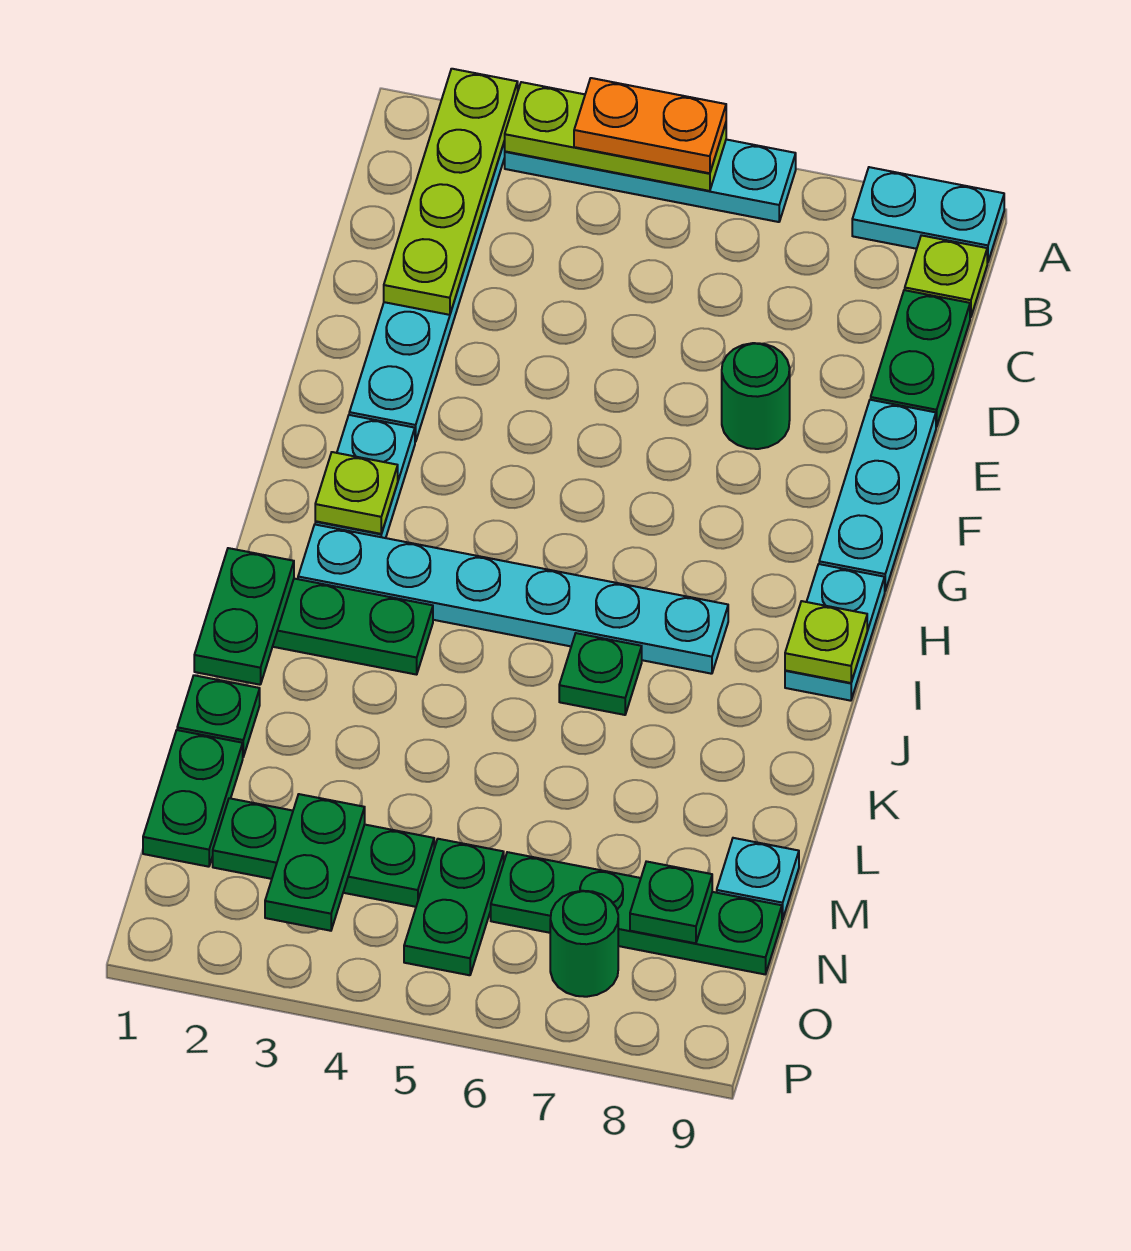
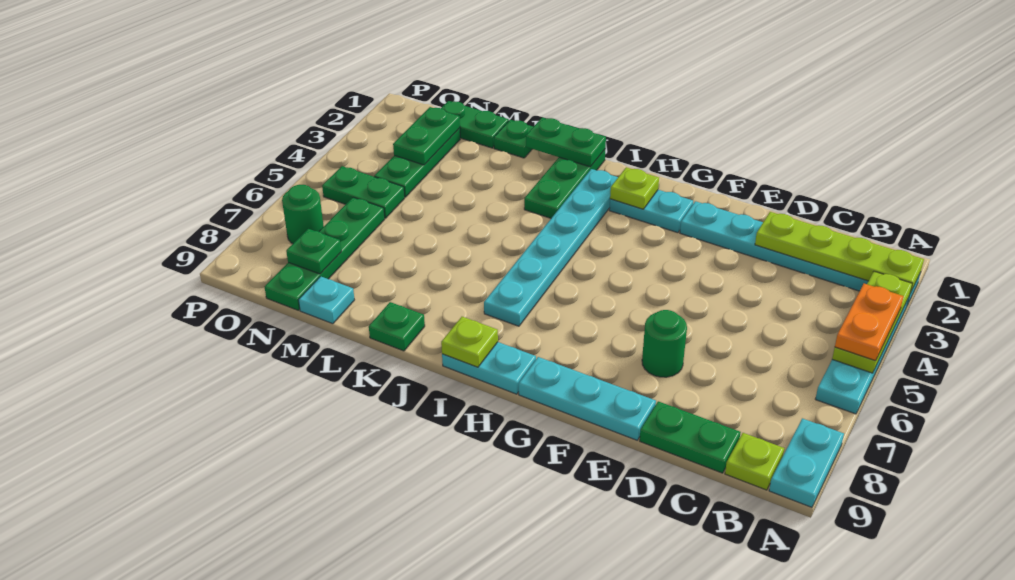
green 1x1 plate [559,633,642,715] -> green 1x1 plate moved to [369,302,425,351]
green 1x2 plate [265,794,365,931] -> green 1x2 plate turned to [393,107,460,165]

